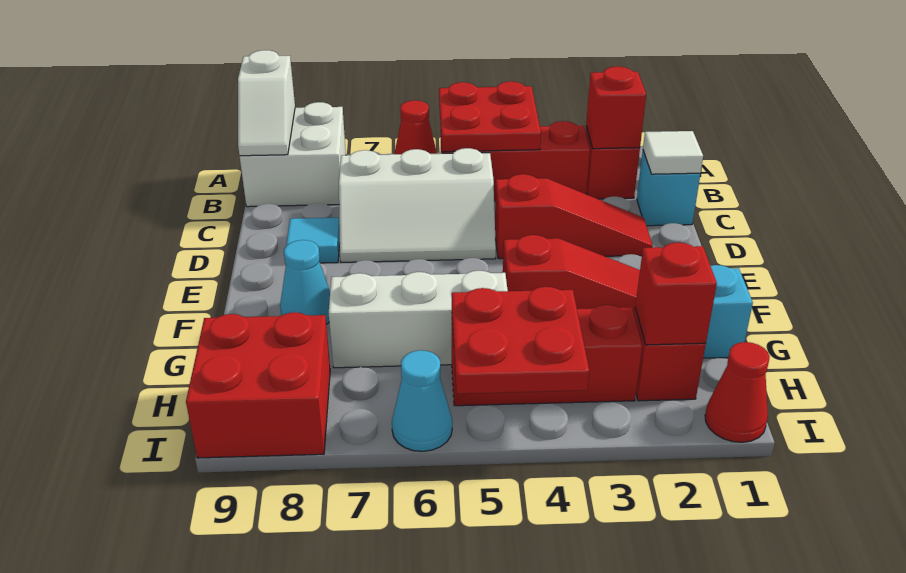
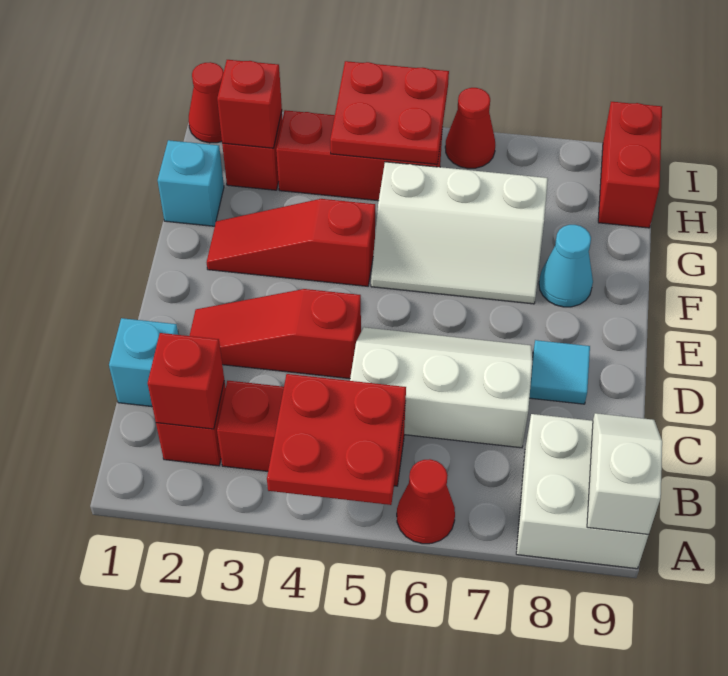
white 1x1 tile [643,131,703,174] -> none
red 2x2 brick [186,312,330,458] -> red 1x2 brick [598,102,662,228]
cyan 1x1 cone [392,350,452,451] -> red 1x1 cone [445,88,495,168]

